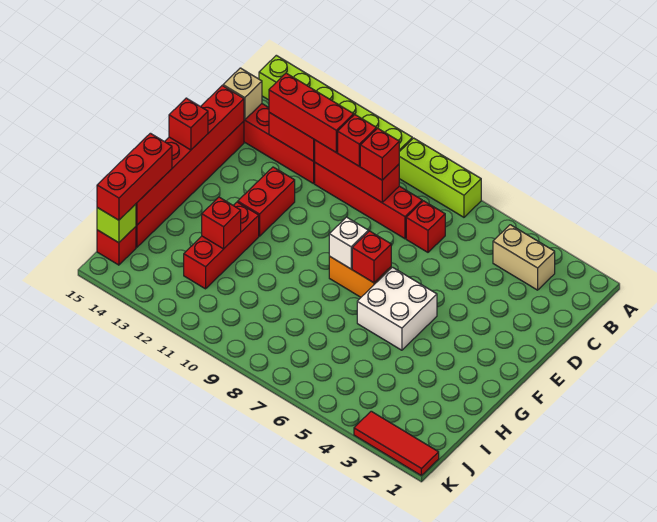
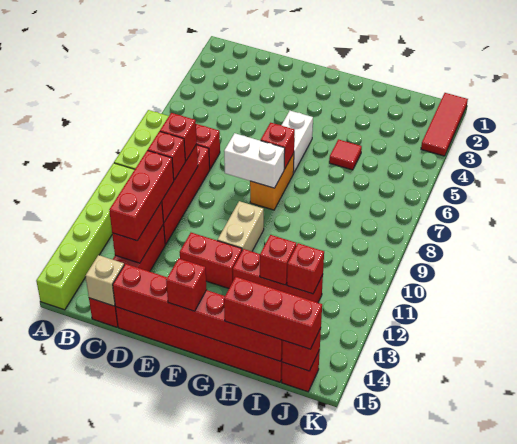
tan 1x2 brick [493,225,555,290] -> tan 1x2 brick moved to [217,201,264,251]
white 2x2 brick [357,267,437,350] -> white 1x2 brick [282,111,313,173]
white 1x1 brick [329,217,368,269] -> white 1x2 brick [224,133,285,188]
none -> red 1x1 tile [329,139,362,170]
none -> red 1x1 brick [287,243,324,294]
lime 1x1 brick [97,204,136,243] -> red 1x1 brick [282,328,321,371]

